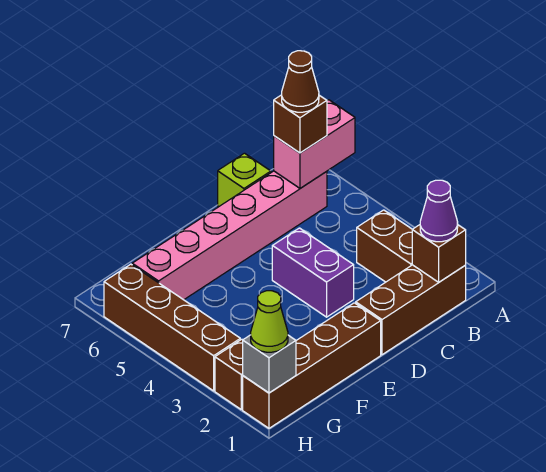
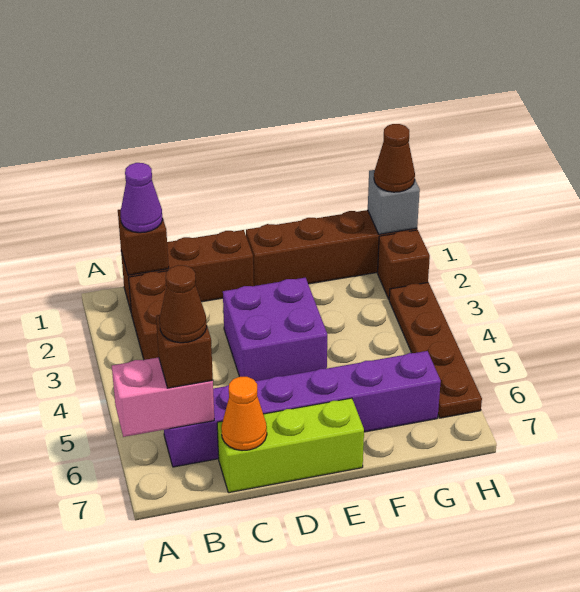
pink 1x6 brick [132,171,327,300] -> purple 1x6 brick [164,351,441,467]
lime 1x1 brick [218,153,271,207] -> lime 1x3 brick [217,398,364,493]
none -> orange 1x1 cone [221,377,267,451]
purple 1x2 brick [272,228,354,317] -> purple 2x2 brick [223,278,327,381]
lime 1x1 cone [251,291,288,352] -> brown 1x1 cone [374,124,415,192]
brown 1x4 brick [104,264,240,391] -> brown 1x4 plate [389,283,482,418]

